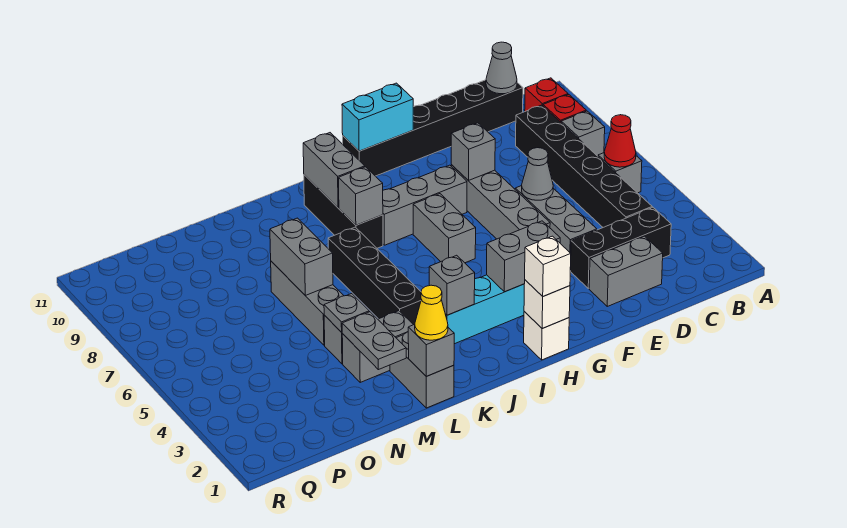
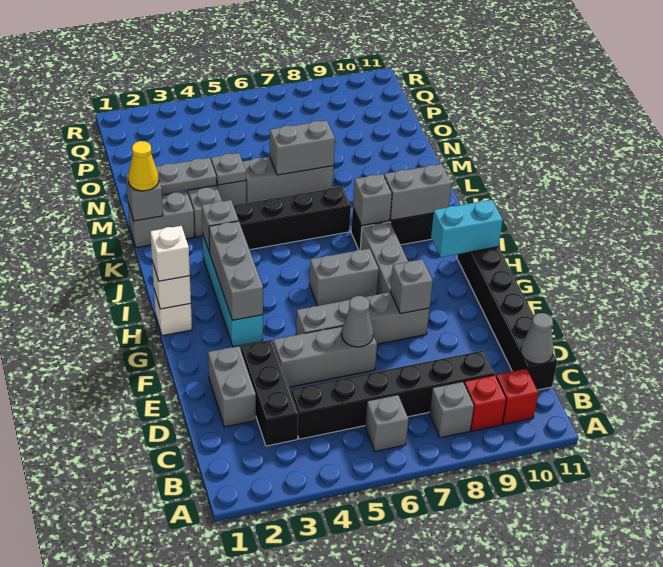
red 1x1 cone [604,115,636,167] -> none
grey 1x2 brick [487,221,560,292] -> grey 1x3 brick [209,221,263,320]
cyan 1x2 brick [342,83,413,151] -> cyan 1x2 brick turned to [431,200,503,257]

